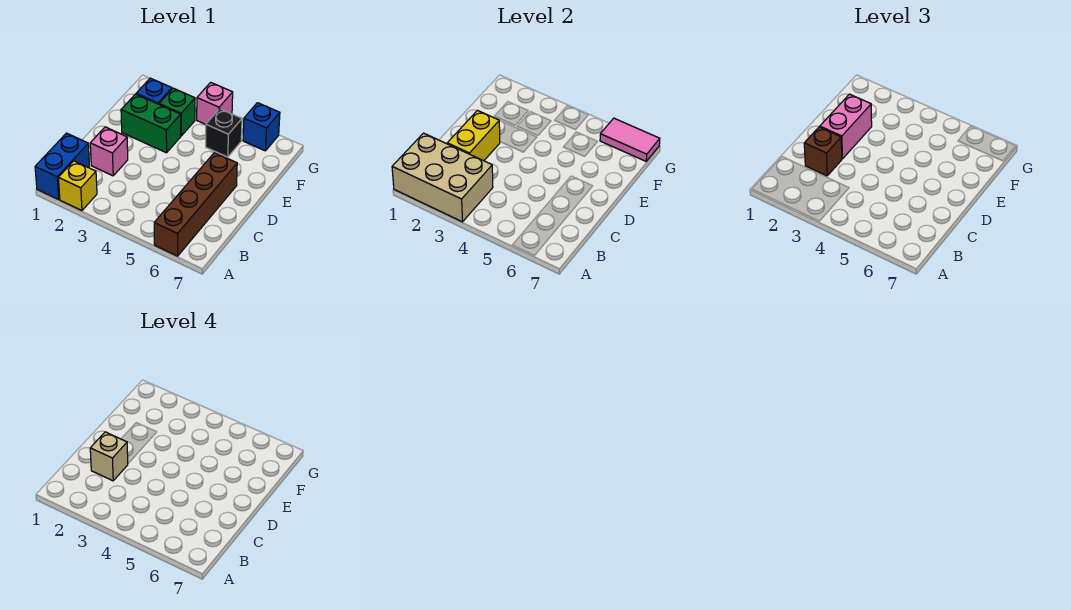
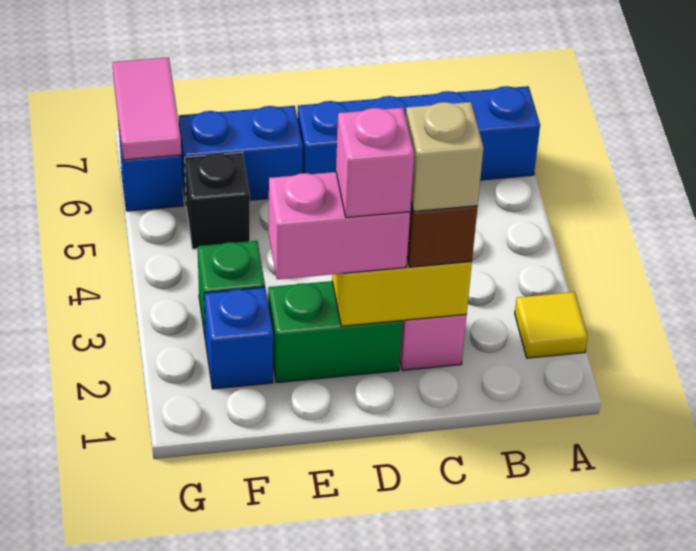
blue 1x2 brick [35,133,89,199] -> blue 1x2 brick moved to [179,106,303,201]
tan 2x3 brick [392,133,493,222] -> none
yellow 1x1 brick [58,161,97,211] -> yellow 1x1 tile [515,292,588,358]
brown 1x4 brick [154,153,237,256] -> blue 1x4 brick [297,86,540,180]
green 1x2 brick [121,94,181,153] -> green 1x2 brick turned to [268,281,403,383]
pink 1x1 brick [197,82,233,124] -> pink 1x1 brick moved to [336,108,414,217]

